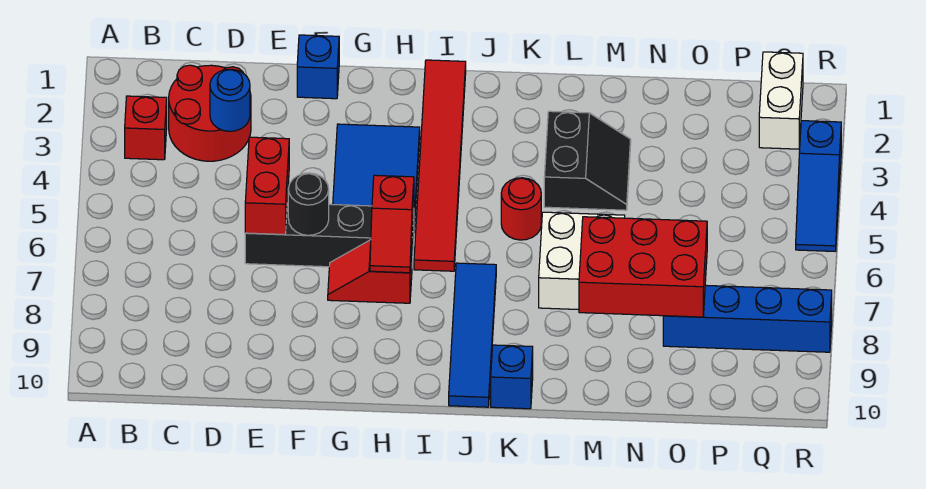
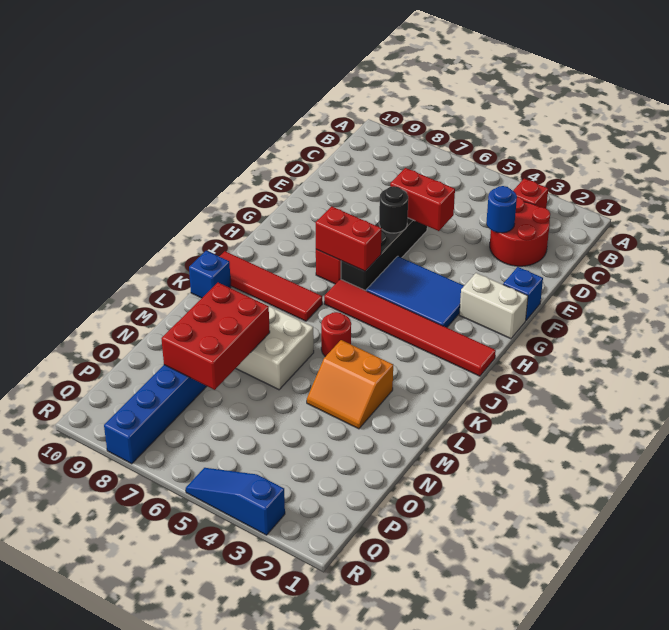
red 1x2 slope [370,175,414,273] -> red 1x2 brick [315,206,382,271]
blue 1x4 tile [449,263,496,407] -> red 1x4 tile [219,251,322,321]
black 2x2 slope [544,111,631,210] -> orange 2x2 slope [307,340,393,429]
white 1x2 brick [759,52,803,149] -> white 1x2 brick moved to [459,273,528,339]

